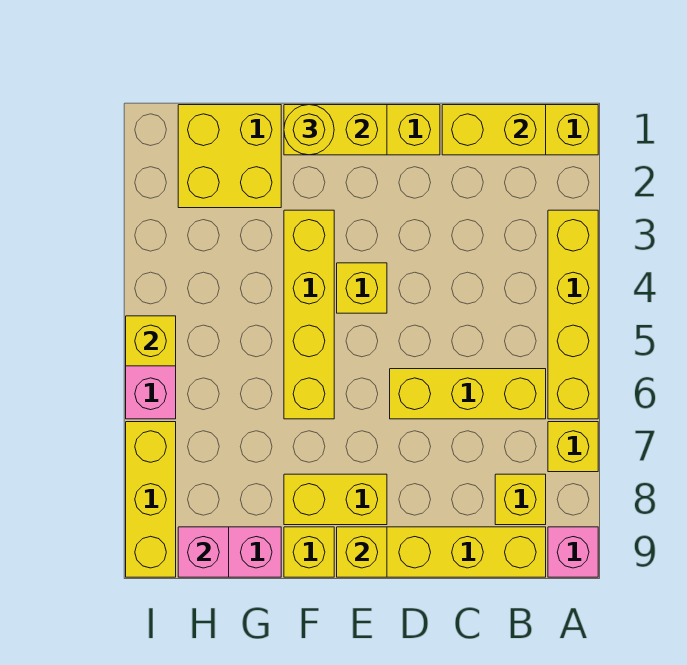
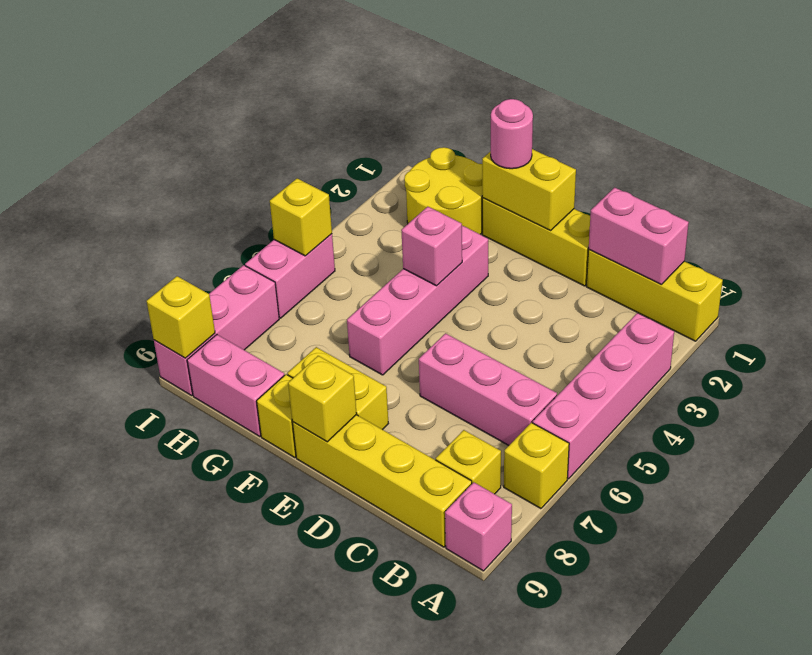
yellow 1x4 brick [548,210,598,419] -> pink 1x4 brick [533,313,674,479]
yellow 1x2 brick [442,105,546,155] -> pink 1x2 brick [589,187,689,285]
yellow 1x3 brick [390,369,546,419] -> pink 1x3 brick [419,333,557,445]
yellow 1x1 brick [337,263,387,313] -> yellow 1x1 brick moved to [147,276,215,358]
yellow 1x1 round brick [284,105,334,155] -> pink 1x1 round brick [491,99,533,169]
yellow 1x4 brick [284,210,334,419] -> pink 1x4 brick [347,226,488,375]
yellow 2x2 brick [178,105,281,208] -> yellow 2x2 round brick [404,147,482,234]
pink 1x1 brick [178,527,229,577] -> pink 1x1 brick moved to [401,207,462,286]
yellow 1x3 brick [126,422,176,577] -> pink 1x3 brick [154,265,279,396]

